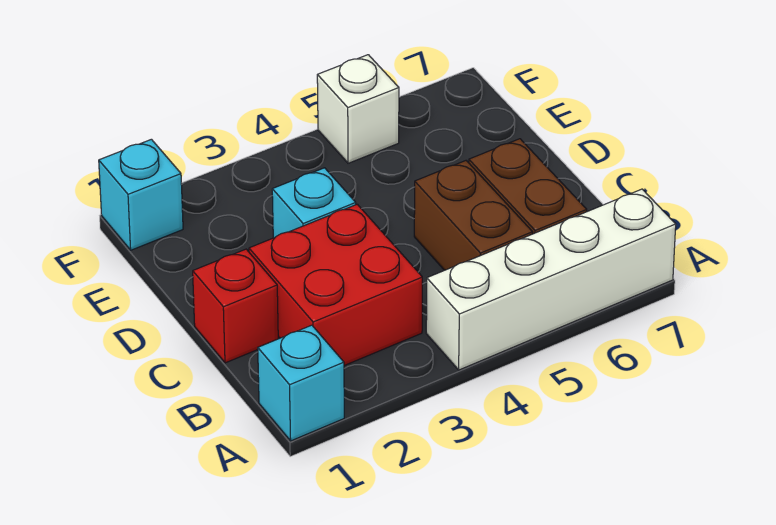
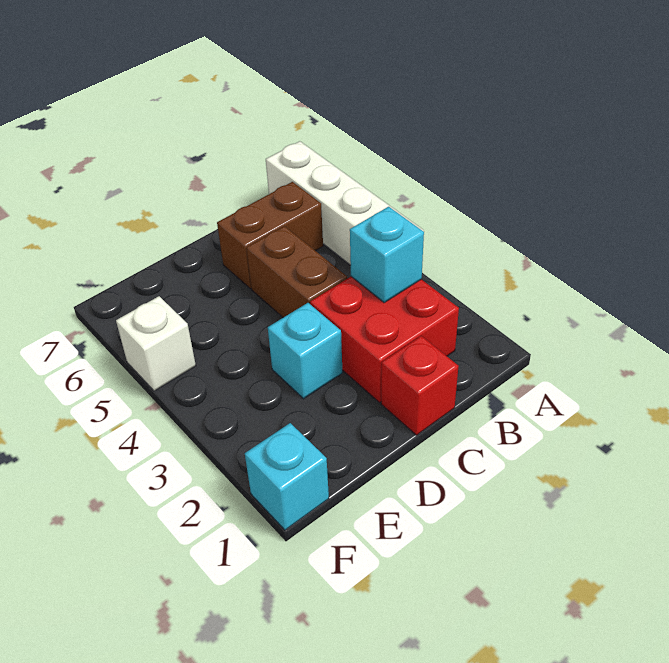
cyan 1x1 brick [258,325,344,441] -> cyan 1x1 brick moved to [350,207,424,302]
brown 1x2 brick [414,161,533,270] -> brown 1x2 brick turned to [246,226,347,318]

